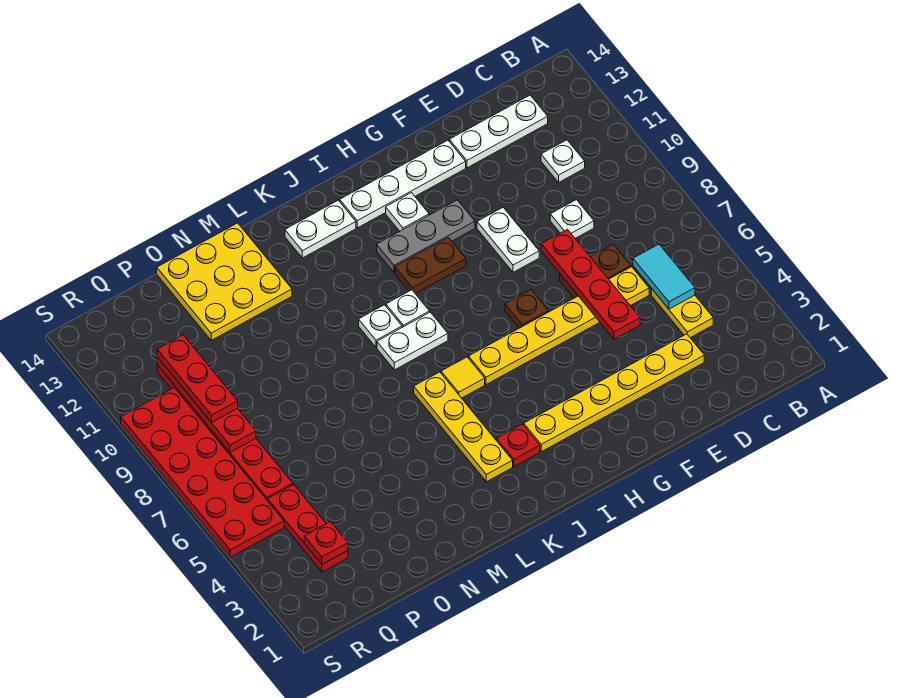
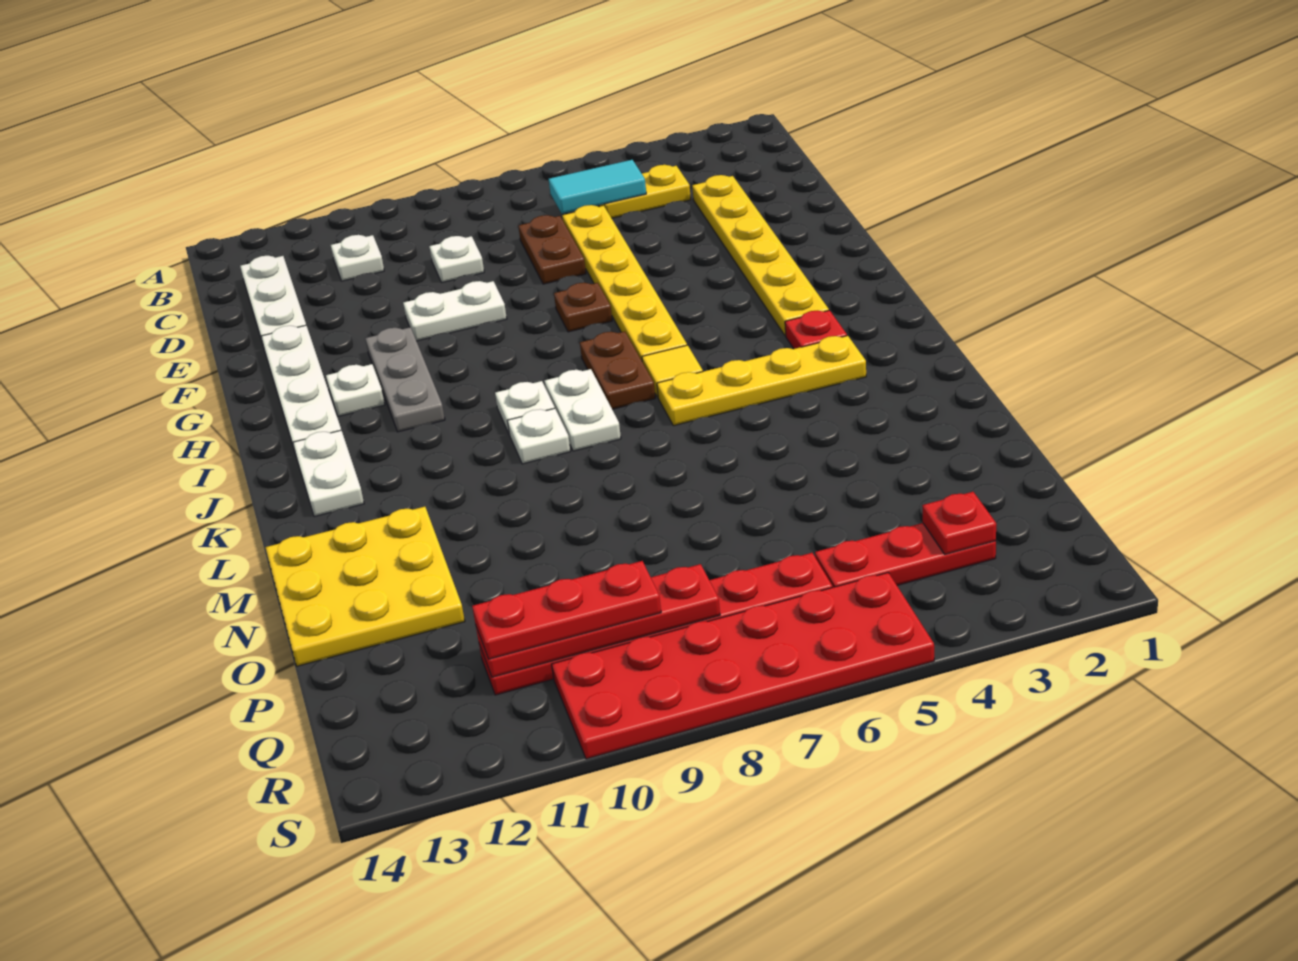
red 1x4 plate [541,229,640,339] -> none
brown 1x2 plate [395,237,466,294] -> brown 1x2 plate moved to [580,331,655,409]

